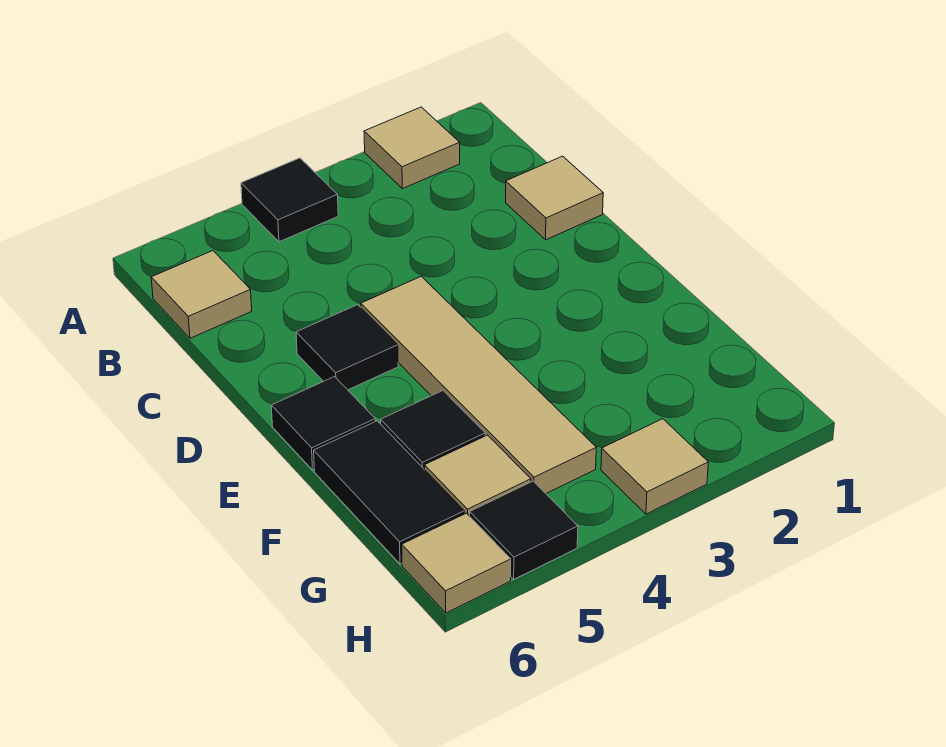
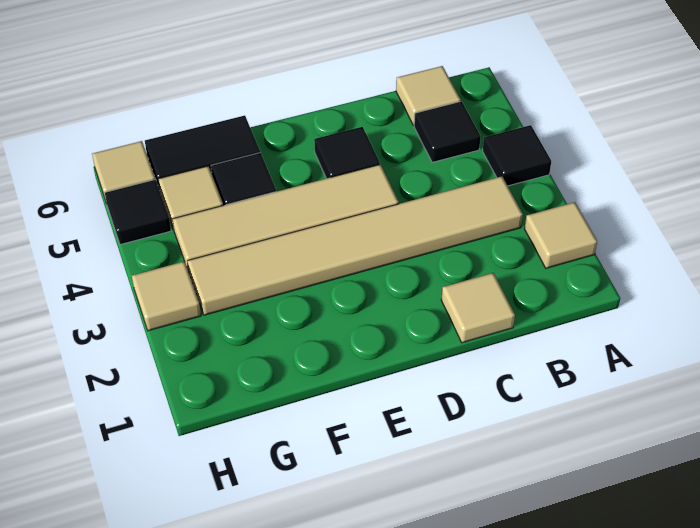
none -> tan 1x6 tile [187,176,523,315]
black 1x1 tile [271,377,375,470] -> black 1x1 tile moved to [414,101,481,162]

